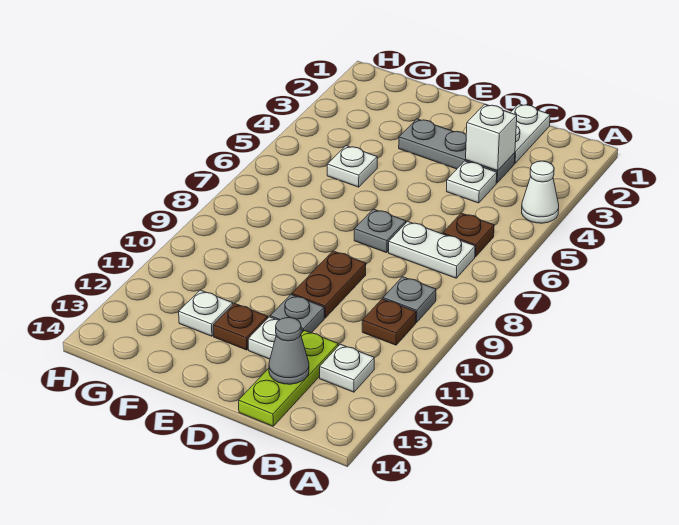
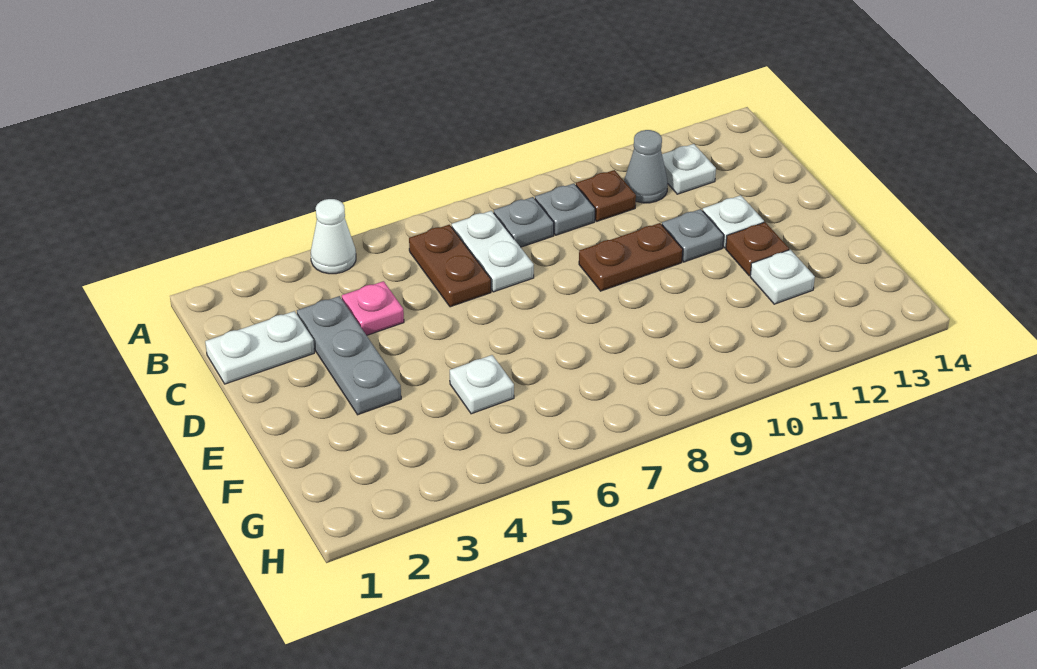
brown 1x1 plate [443,213,494,257] -> brown 1x2 plate [409,225,491,307]
white 1x1 brick [466,104,517,171] -> none
white 1x1 plate [447,161,497,203] -> pink 1x1 plate [342,281,404,335]
lime 1x3 plate [239,331,338,426] -> none
grey 1x1 cone [269,317,309,384] -> grey 1x1 cone moved to [624,130,668,203]
grey 1x1 plate [354,209,406,253] -> grey 1x1 plate moved to [494,197,554,247]

